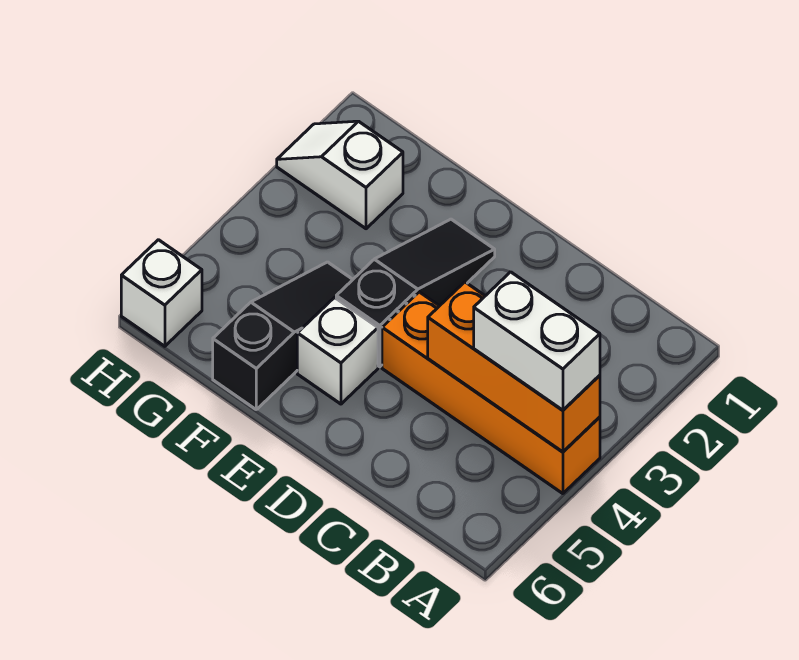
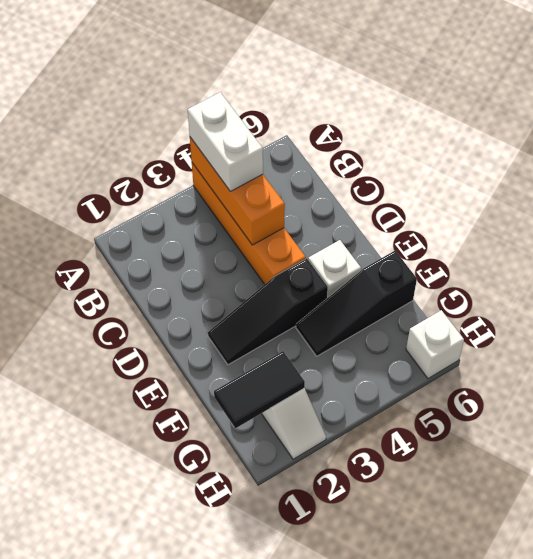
none -> black 1x2 tile [214,351,305,428]

